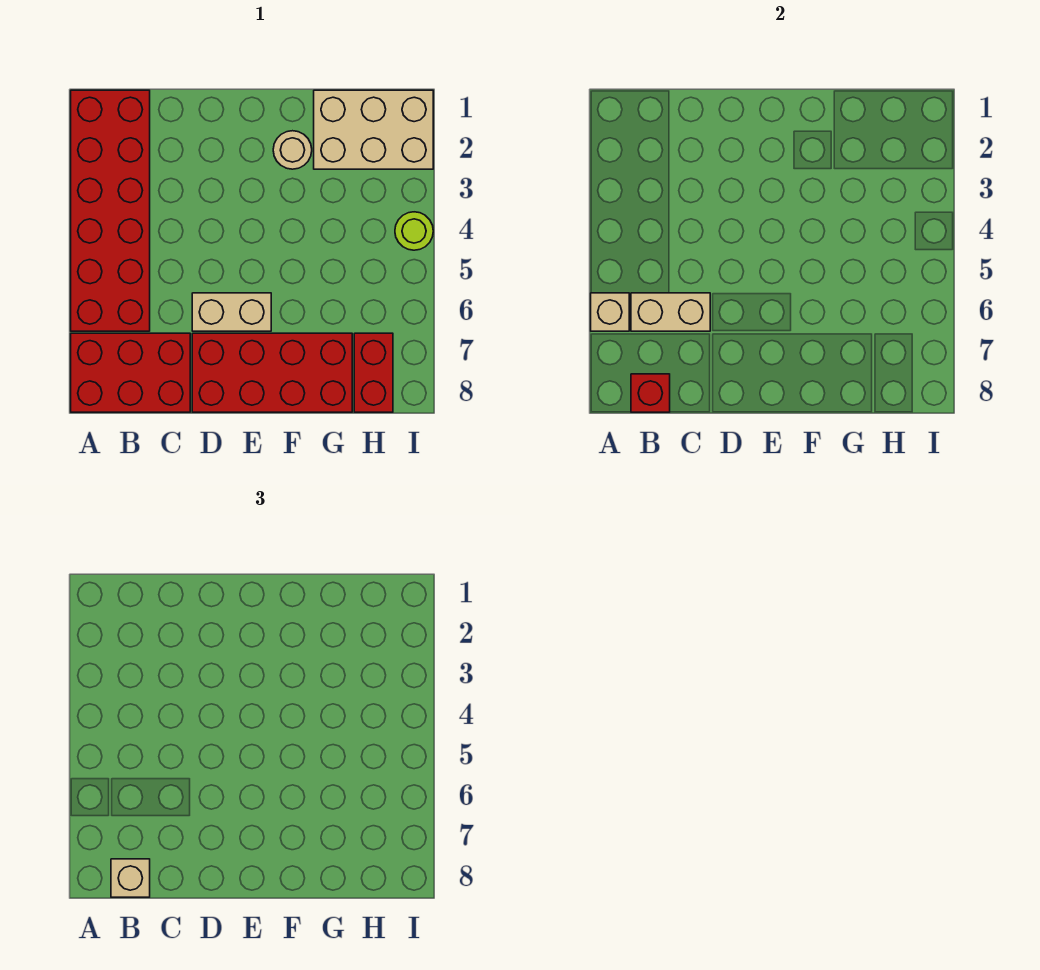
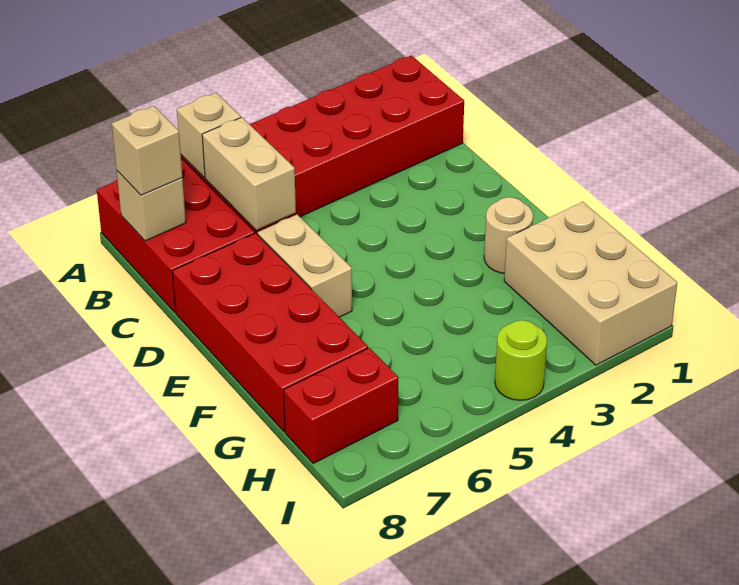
red 1x1 brick [631,374,670,412] -> tan 1x1 brick [117,171,186,241]

